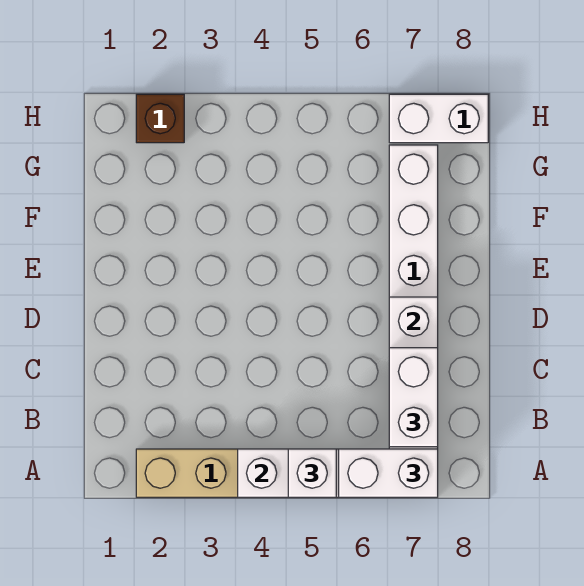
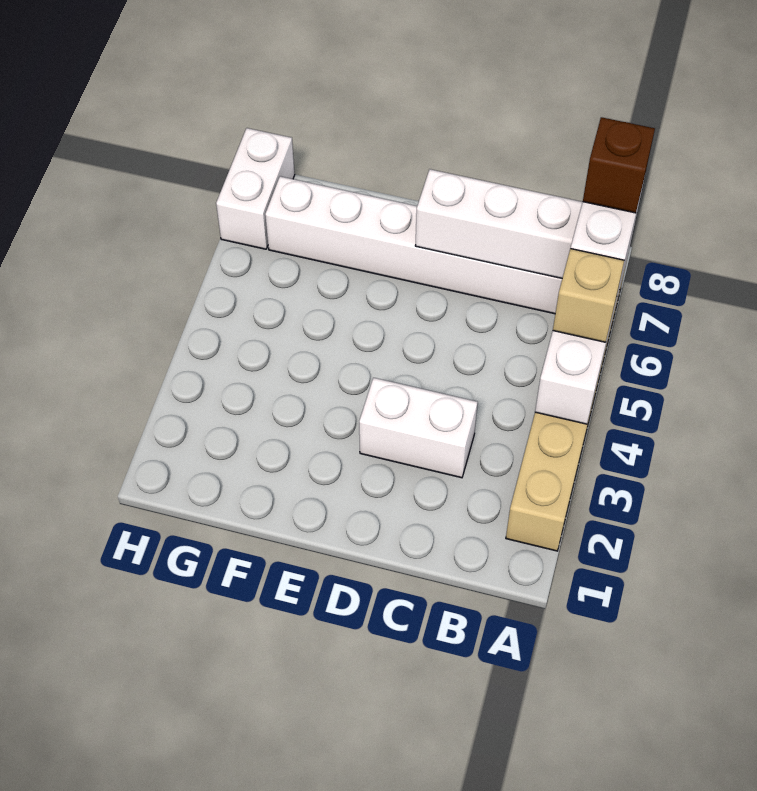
white 1x1 brick [288,449,336,497] -> tan 1x1 brick [553,249,624,342]
white 1x2 brick [389,348,438,447] -> white 1x2 brick moved to [359,378,478,478]
brown 1x1 brick [136,94,184,143] -> brown 1x1 brick moved to [583,117,655,213]

